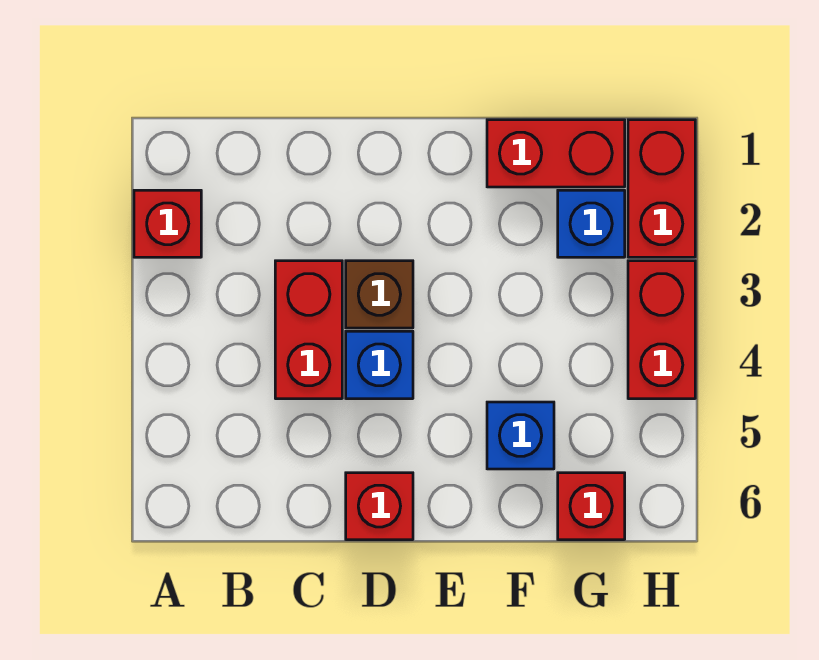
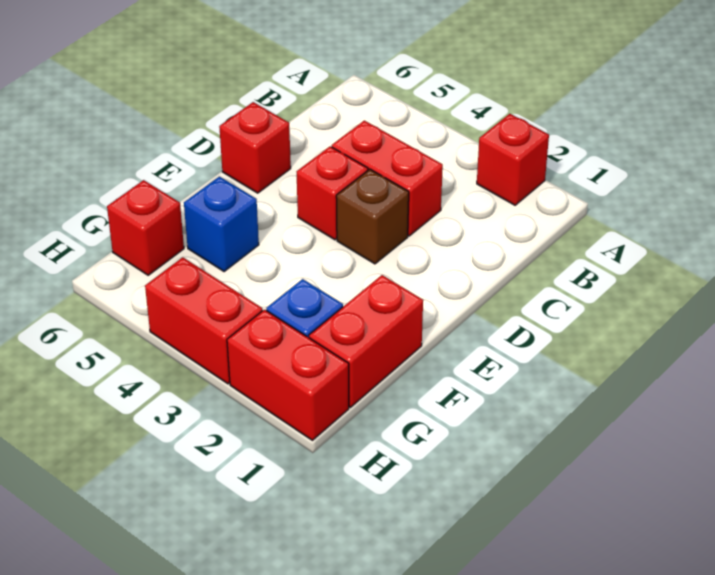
blue 1x1 brick [346,331,413,399] -> red 1x1 brick [297,146,368,240]

